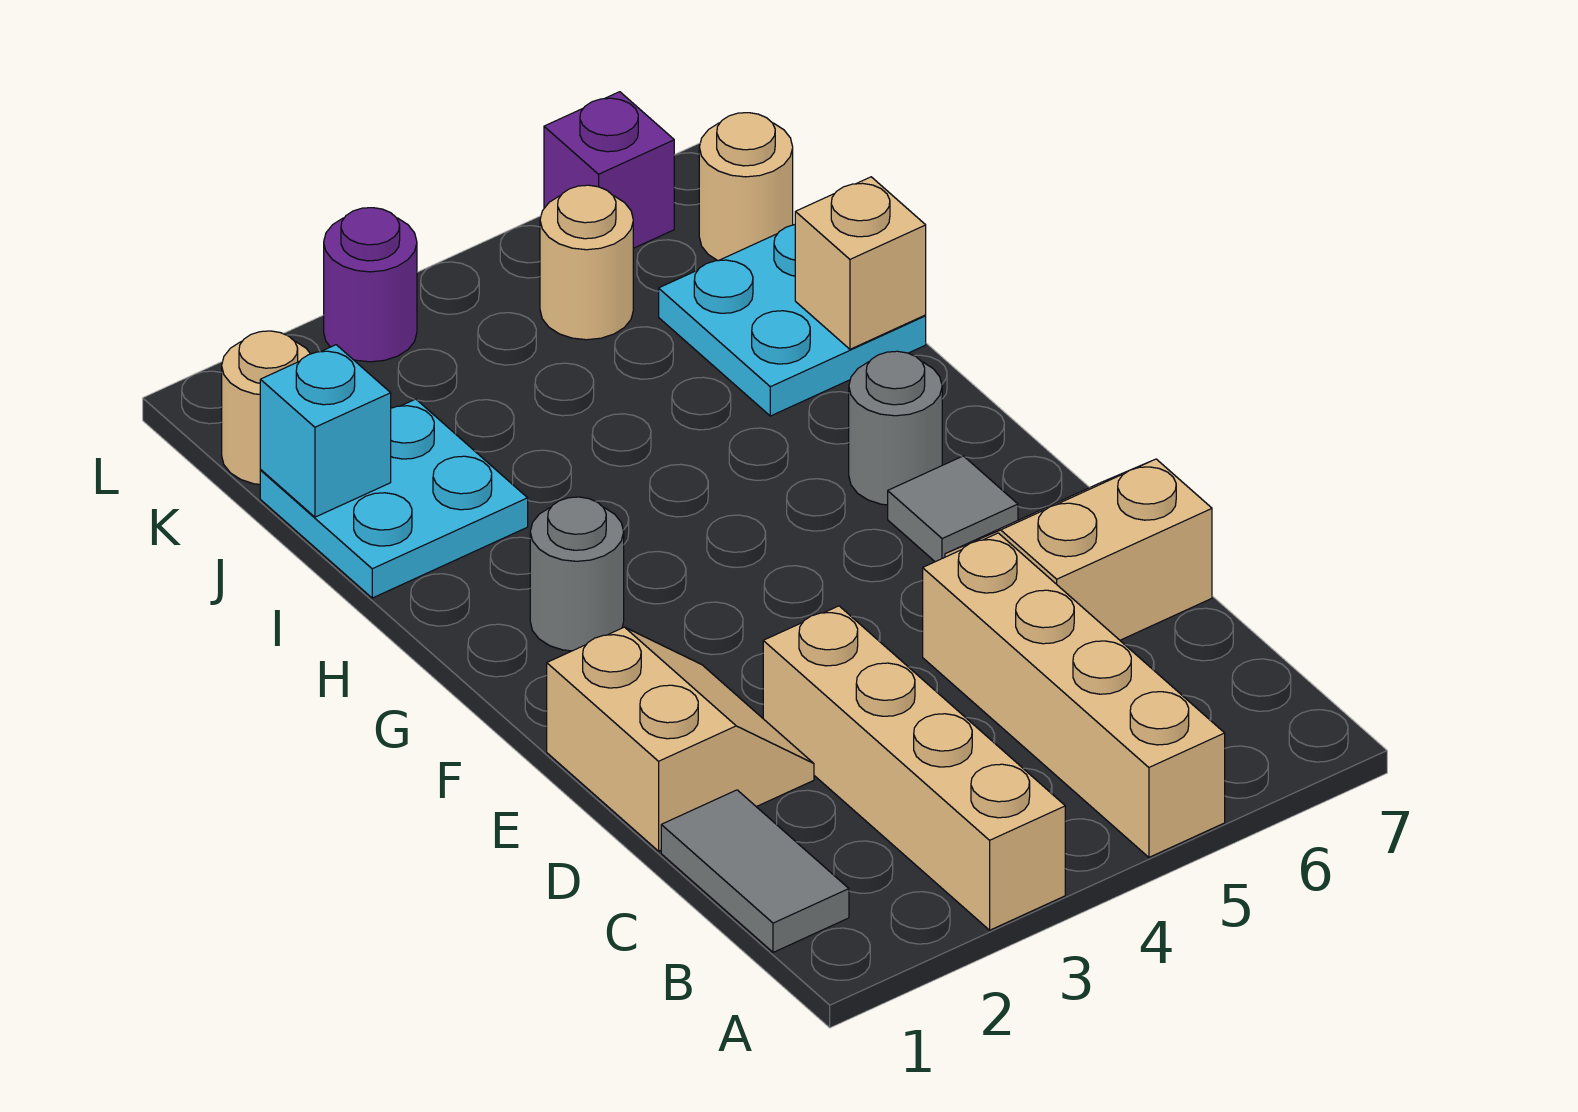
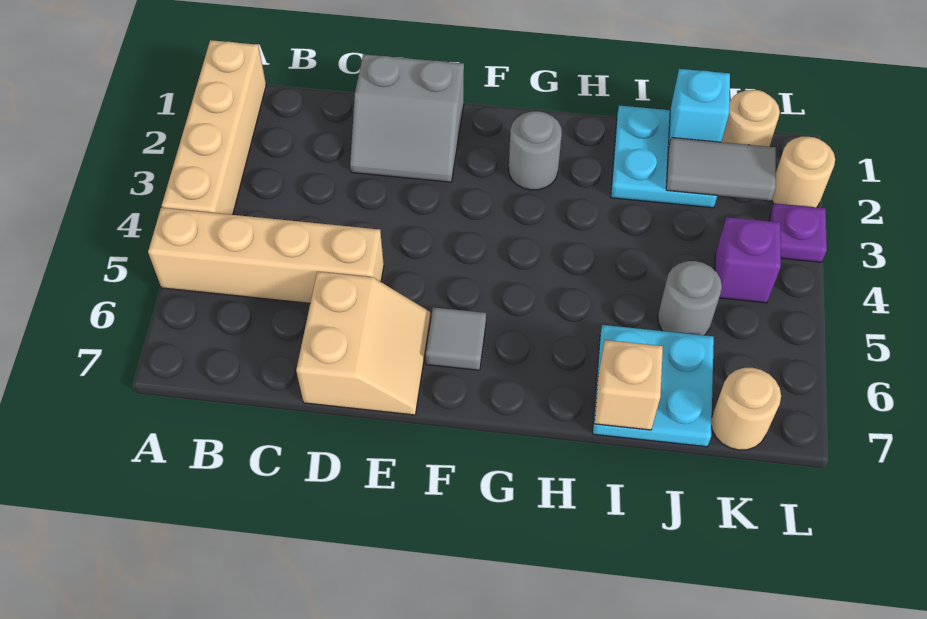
tan 1x4 brick [763,606,1065,930] -> tan 1x4 brick turned to [162,40,266,215]
grey 1x2 tile [661,790,849,952] -> grey 1x2 tile moved to [666,138,776,200]
tan 2x2 slope [547,627,814,851] -> grey 2x2 slope [350,54,464,182]
grey 1x1 round brick [849,351,942,505] -> grey 1x1 round brick moved to [658,261,722,335]
tan 1x1 round brick [540,185,633,340] -> tan 1x1 round brick moved to [772,137,835,207]
purple 1x1 round brick [324,208,417,362] -> purple 1x1 plate [770,203,827,262]
purple 1x1 brick [544,92,674,248] -> purple 1x1 brick moved to [715,217,781,303]

